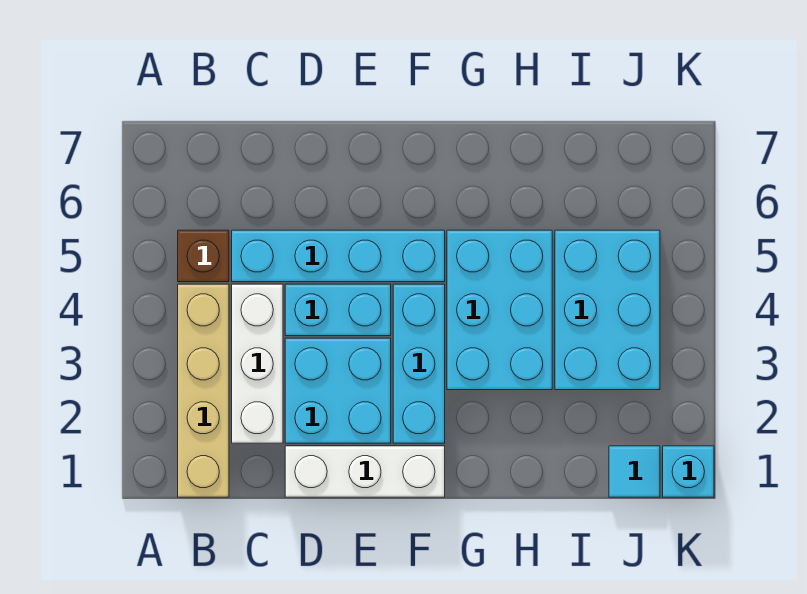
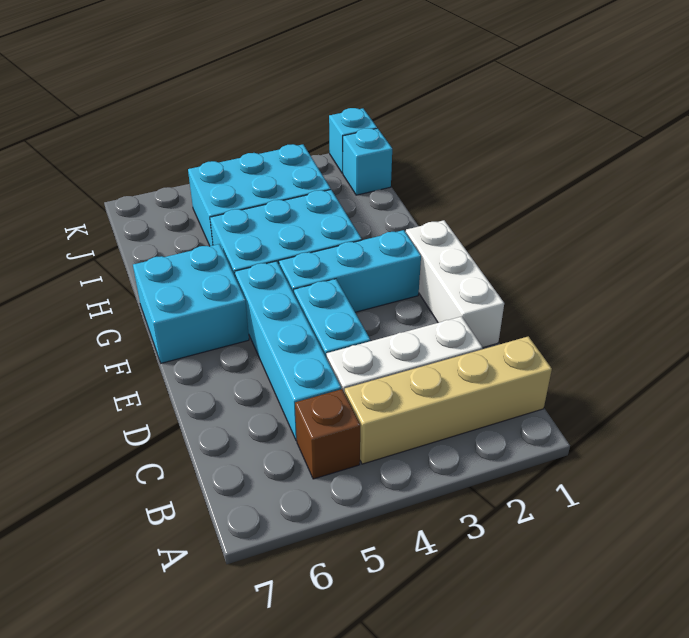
cyan 2x2 brick [285,338,391,443] -> cyan 2x2 brick moved to [133,244,249,363]
cyan 1x1 tile [609,446,660,497] -> cyan 1x1 brick [343,128,392,195]

